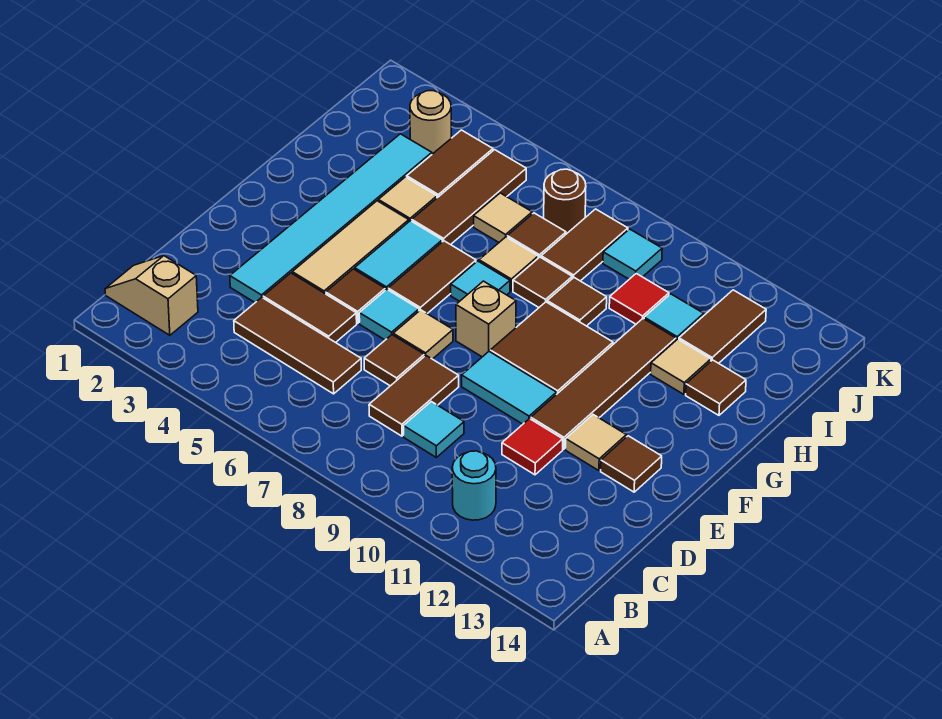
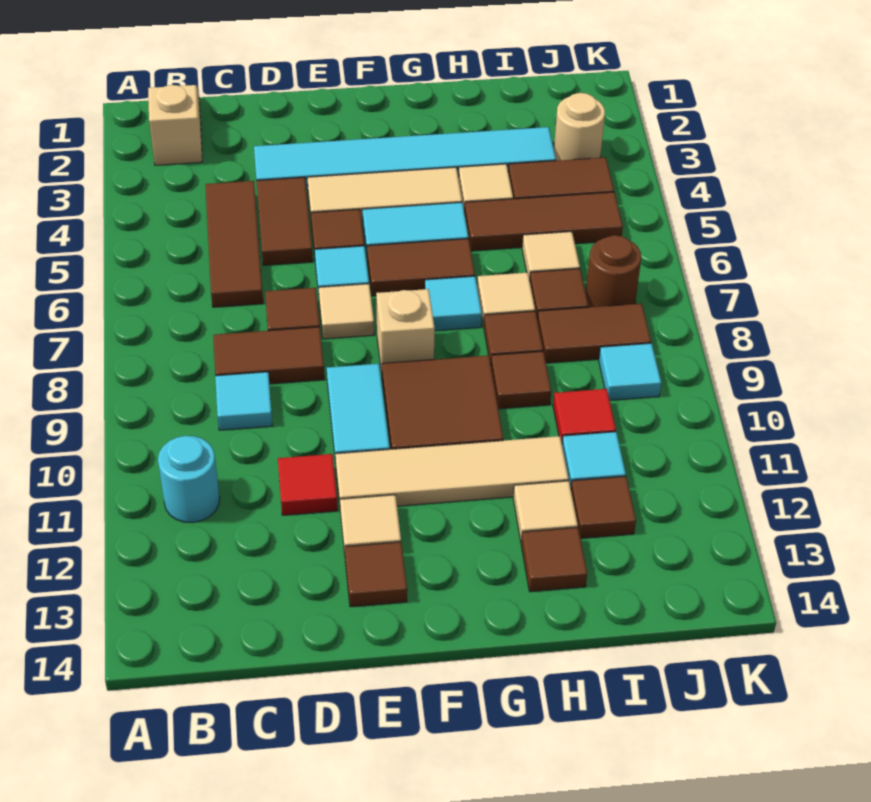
brown 1x4 tile [531,319,676,449] -> tan 1x4 tile [335,436,569,506]
brown 1x2 tile [679,290,766,363] -> brown 1x1 tile [571,476,636,538]

